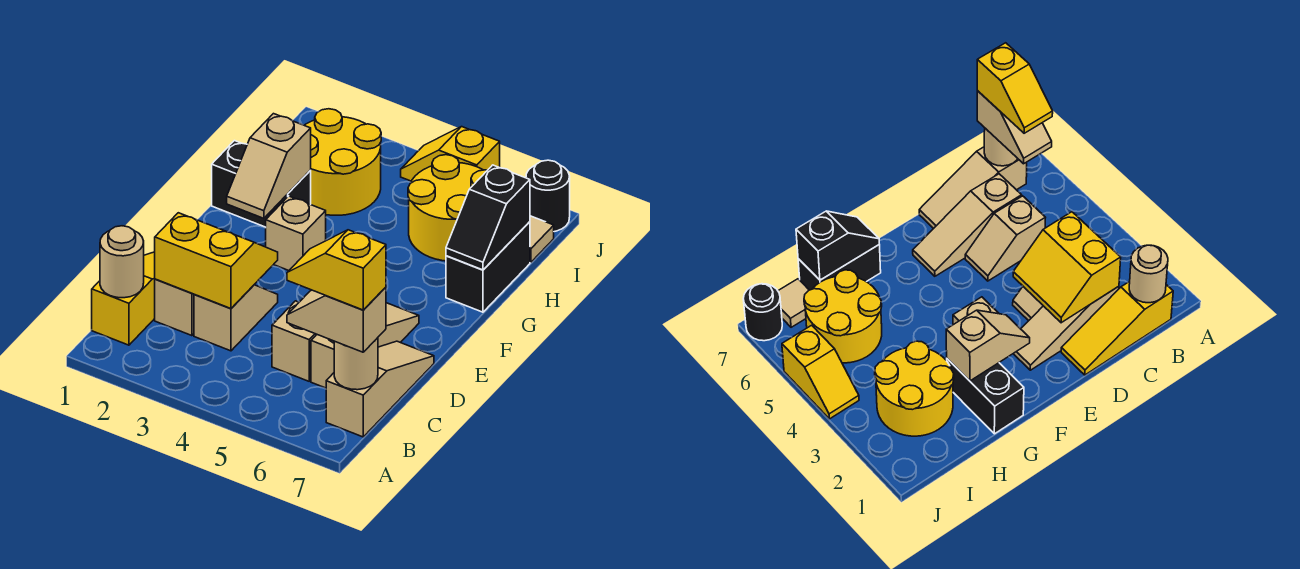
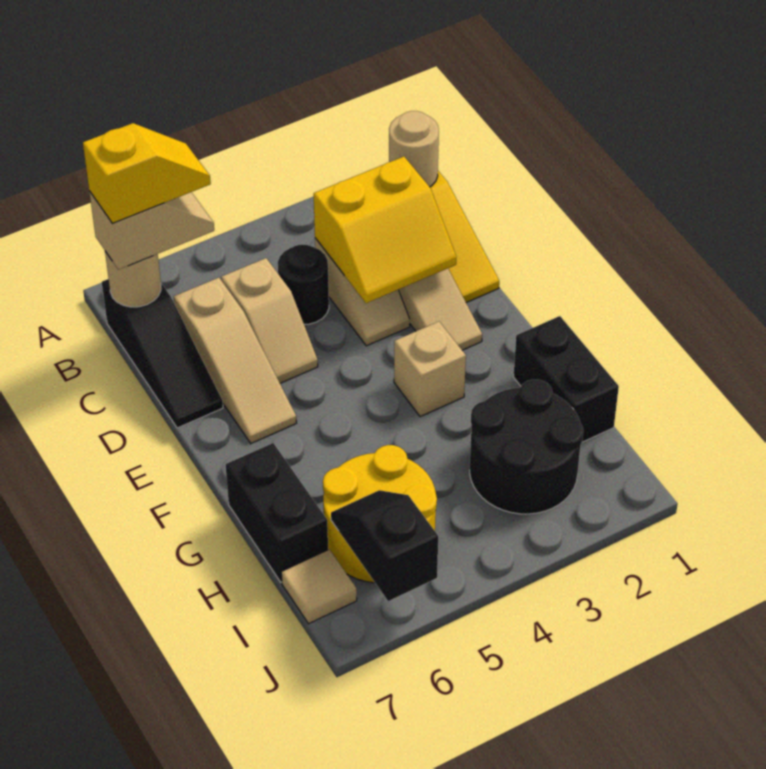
tan 1x3 slope [326,341,434,437] -> black 1x3 slope [102,279,223,428]
tan 1x2 slope [227,114,311,218] -> none
black 1x2 brick [212,141,311,227] -> black 1x2 brick turned to [514,316,619,442]
black 1x2 slope [446,165,530,270] -> black 1x2 slope moved to [331,490,438,601]
yellow 2x2 round brick [304,109,381,215] -> black 2x2 round brick [470,380,583,514]
yellow 1x2 slope [401,127,500,181] -> none
black 1x1 round brick [526,160,570,232] -> black 1x1 round brick moved to [278,245,329,324]

